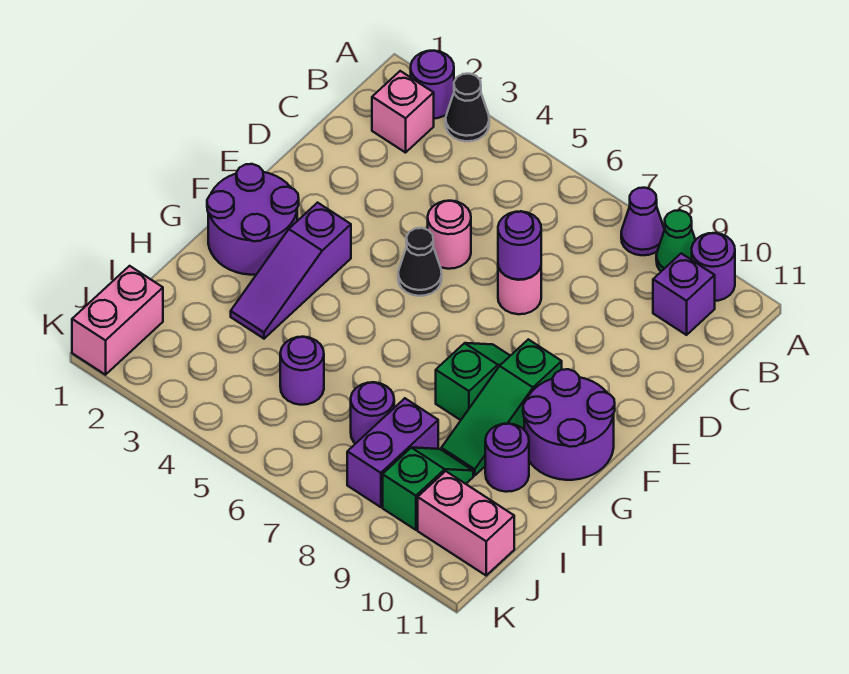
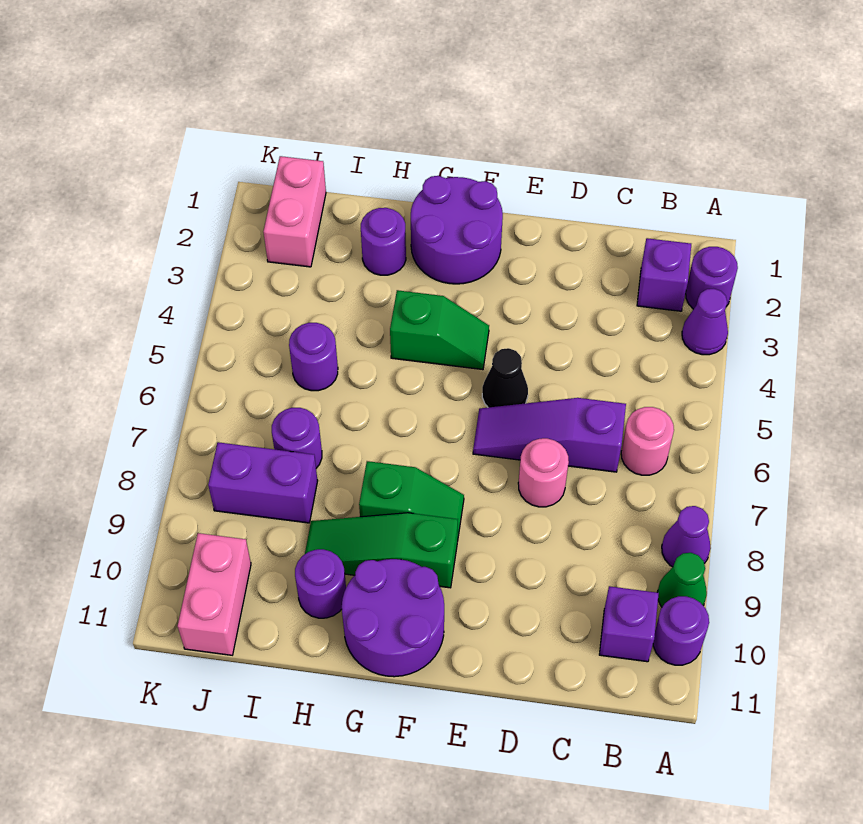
black 1x1 cone [446,74,489,141] -> purple 1x1 cone [682,289,728,355]
pink 1x1 brick [372,71,434,153] -> purple 1x1 brick [637,238,691,311]
pink 1x1 round brick [428,201,471,269] -> pink 1x1 round brick moved to [621,407,674,475]
purple 1x1 round brick [498,211,541,280] -> purple 1x1 round brick moved to [361,208,406,275]
purple 1x3 slope [231,203,351,339] -> purple 1x3 slope moved to [473,398,626,472]
green 1x2 slope [383,448,473,530] -> green 1x2 slope moved to [390,290,489,370]
pink 1x2 brick [72,266,163,375] -> pink 1x2 brick turned to [263,156,326,267]

